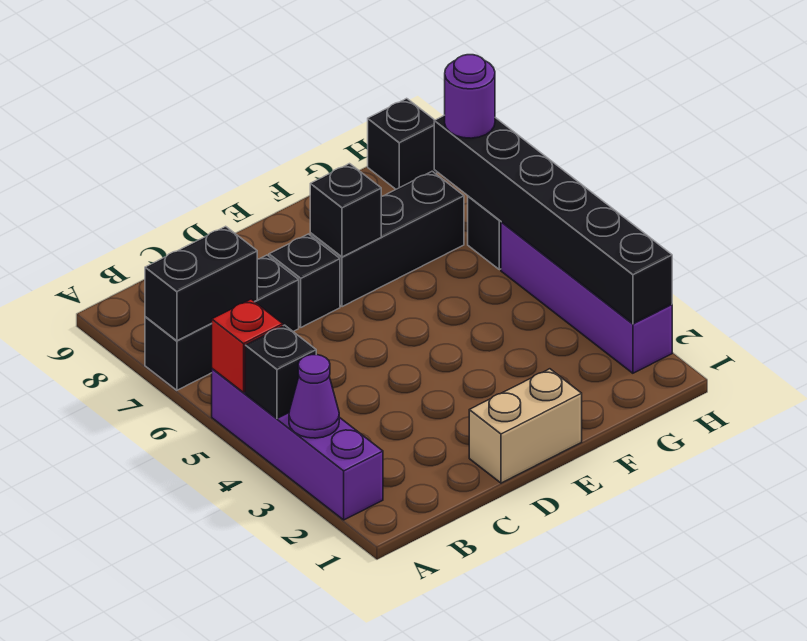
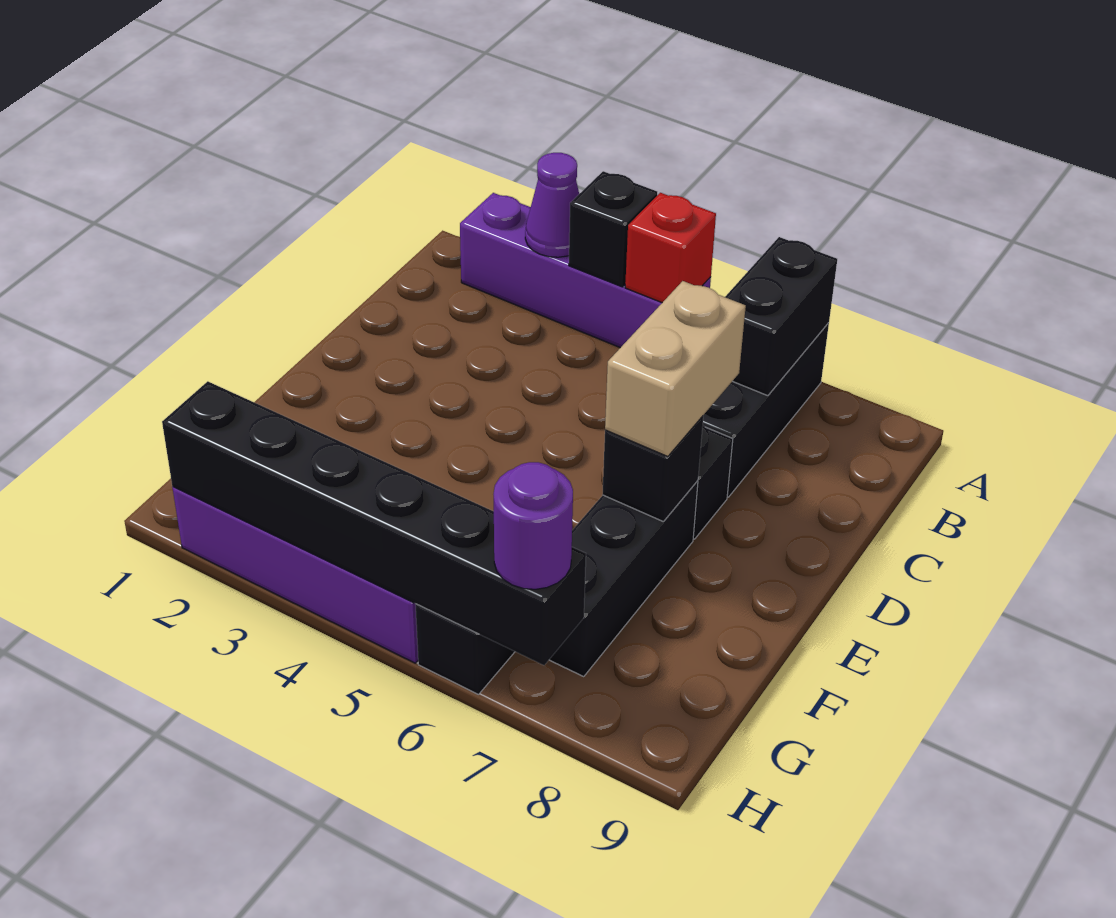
tan 1x2 brick [469,369,582,483] -> tan 1x2 brick moved to [605,281,746,457]
black 1x1 brick [368,98,438,189] -> none

